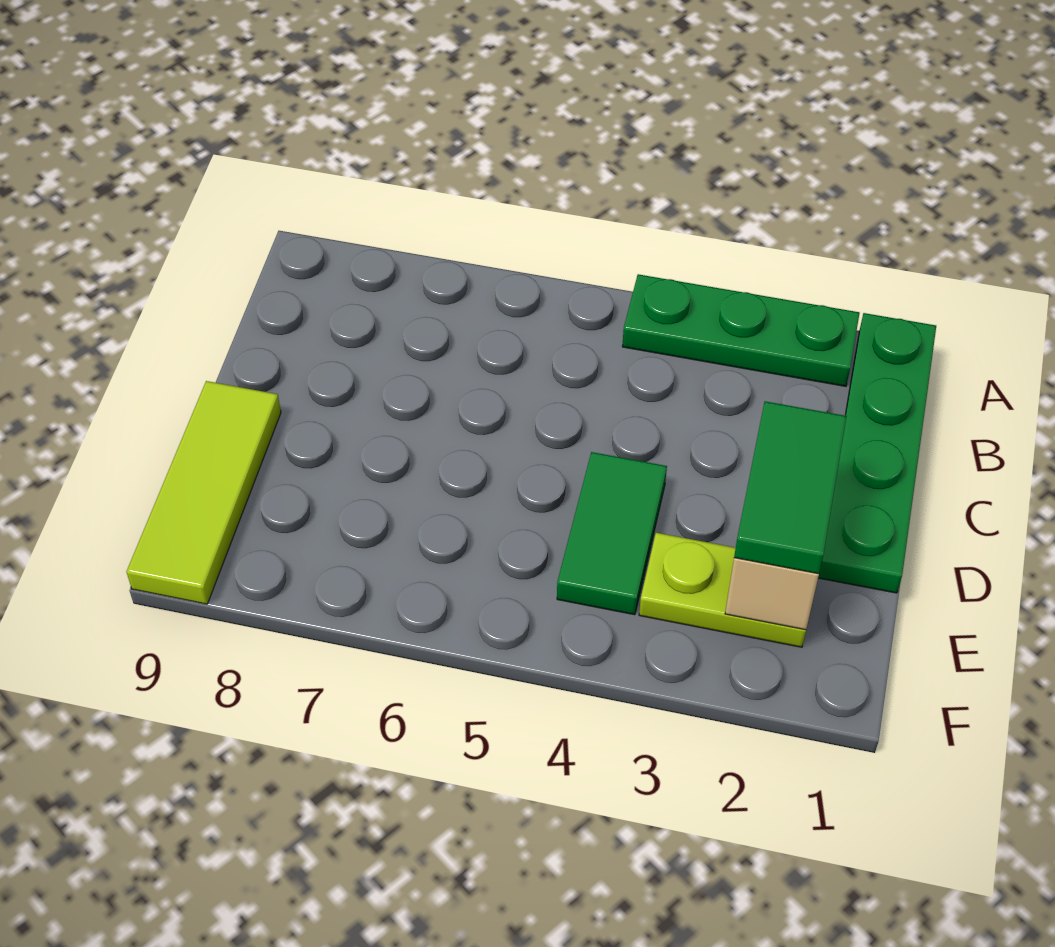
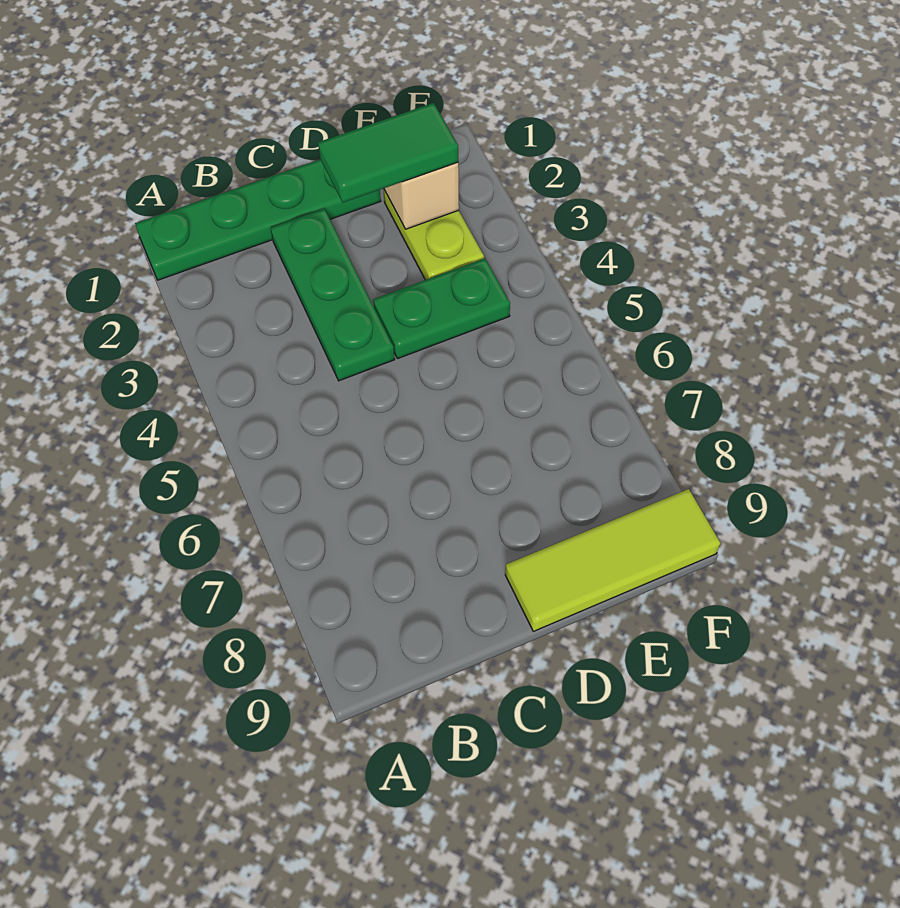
green 1x3 plate [622,274,860,386] -> green 1x3 plate moved to [271,209,395,381]
green 1x2 tile [557,452,667,615] -> green 1x2 plate [373,258,510,359]

